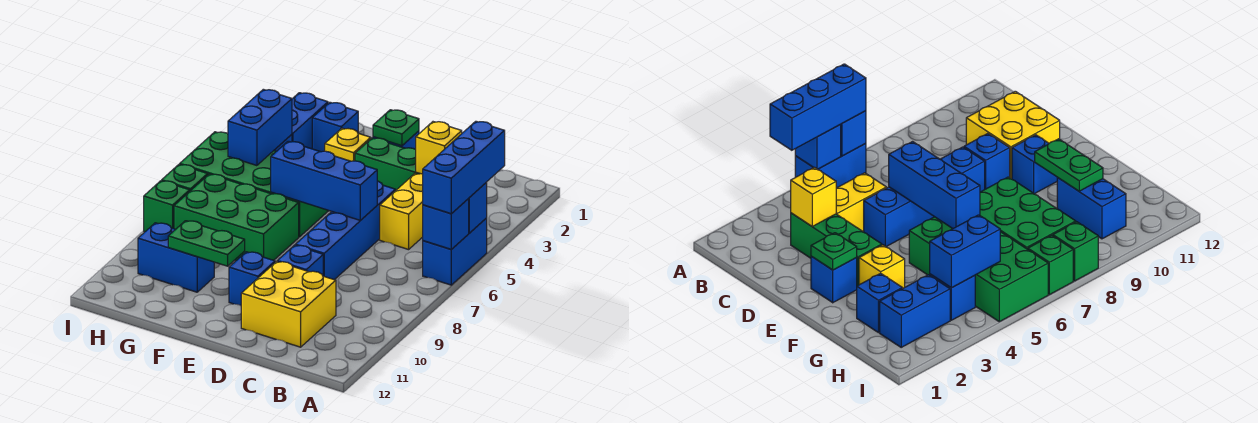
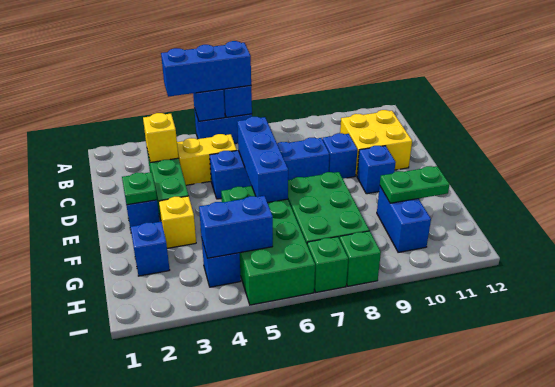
green 1x2 plate [168,221,245,266] -> green 1x2 plate turned to [380,166,450,203]
blue 1x2 brick [292,93,328,149] -> none

